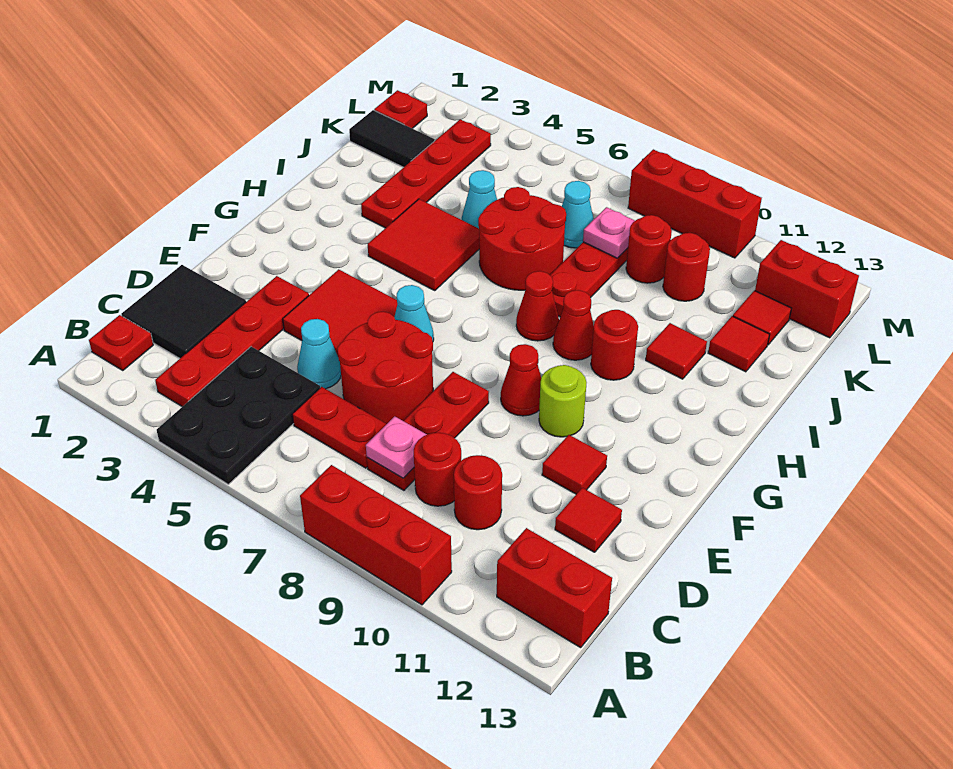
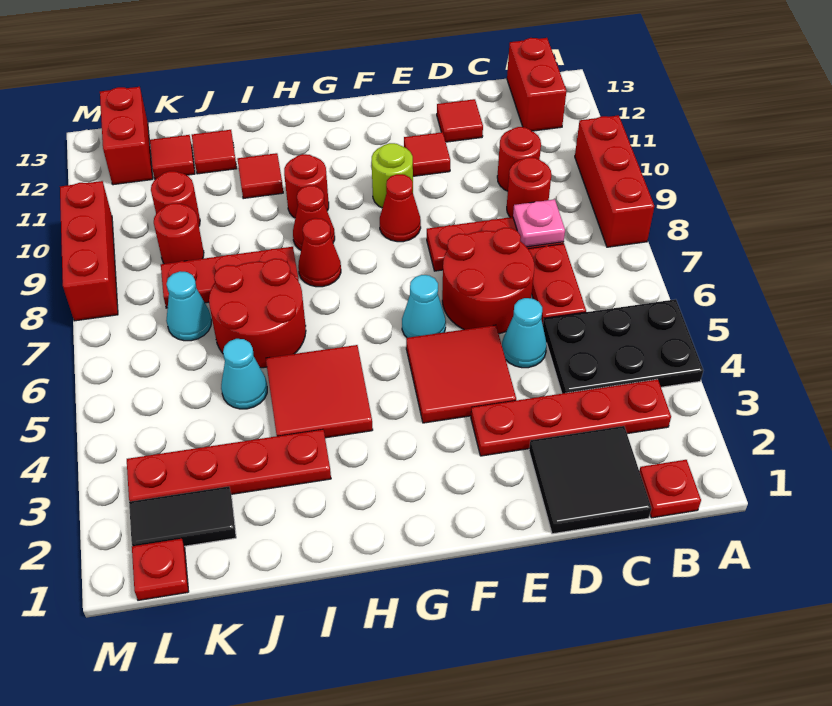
black 1x2 tile [349,110,435,167] -> black 1x2 tile turned to [129,486,236,546]
pink 1x1 plate [583,207,635,258] -> none

